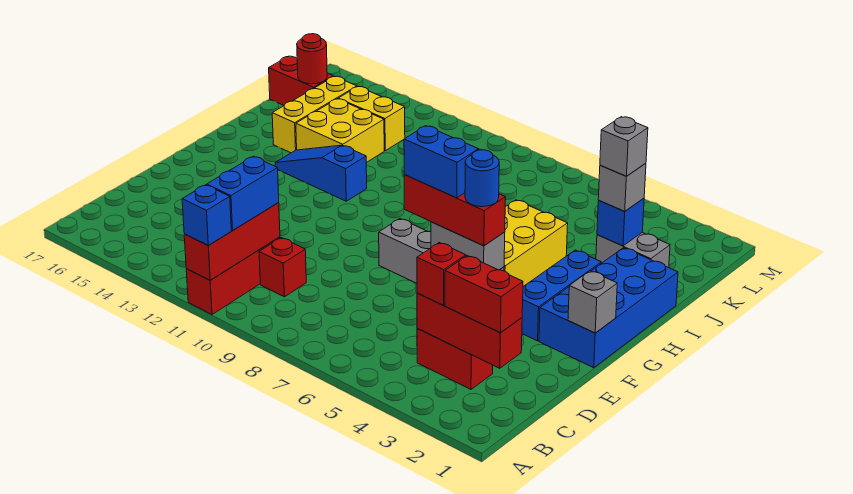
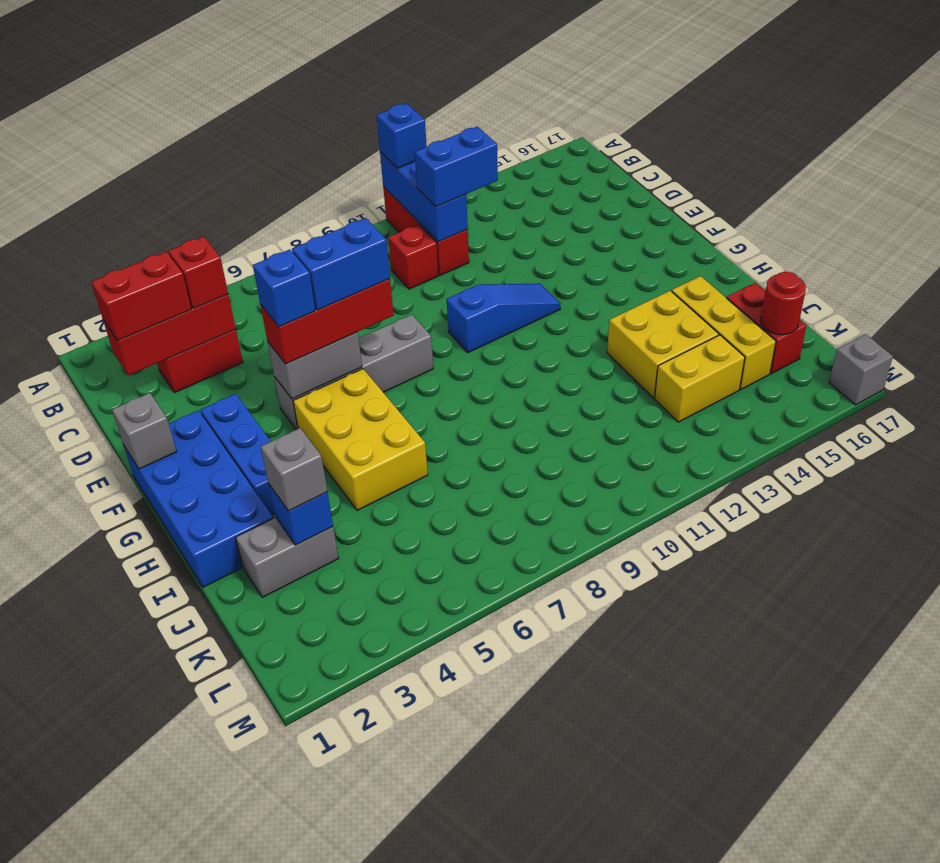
red 1x3 brick [184,203,280,280] -> blue 1x3 brick [380,152,468,242]
blue 1x2 brick [207,156,279,230] -> blue 1x2 brick turned to [415,126,498,207]
blue 1x1 round brick [465,150,499,207] -> blue 1x1 brick [253,250,315,327]
blue 1x3 slope [275,145,367,201] -> blue 1x3 slope moved to [447,284,560,353]
grey 1x1 brick [600,117,648,176] -> grey 1x1 brick moved to [829,334,893,405]
red 1x2 brick [269,56,333,105] -> red 1x2 brick turned to [727,283,806,374]

